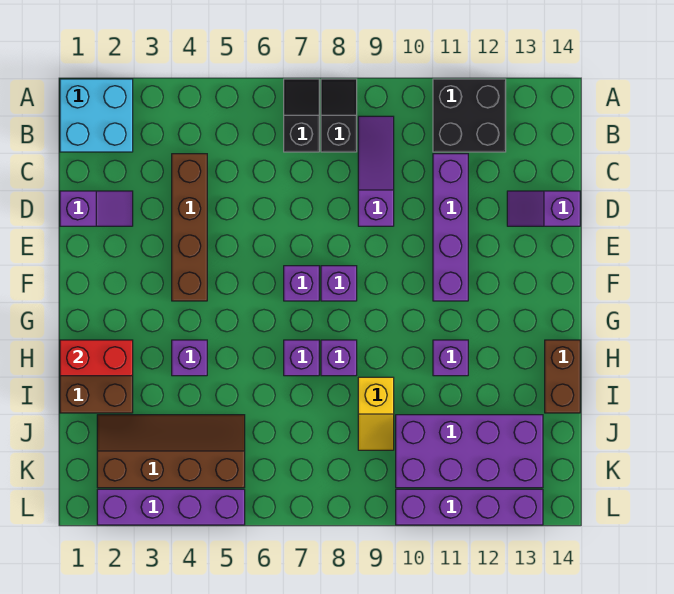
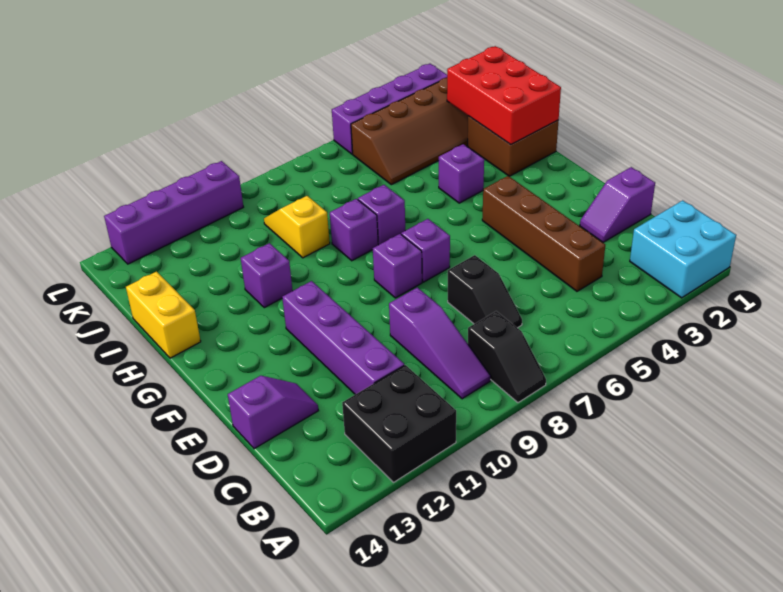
black 1x2 slope [284,79,319,152] -> black 1x2 slope moved to [448,255,522,328]
red 1x2 brick [60,340,133,376] -> red 2x3 brick [447,46,561,144]
brown 1x2 brick [545,340,580,413] -> yellow 1x2 brick [126,272,201,358]
purple 2x4 brick [396,415,543,488] -> none

